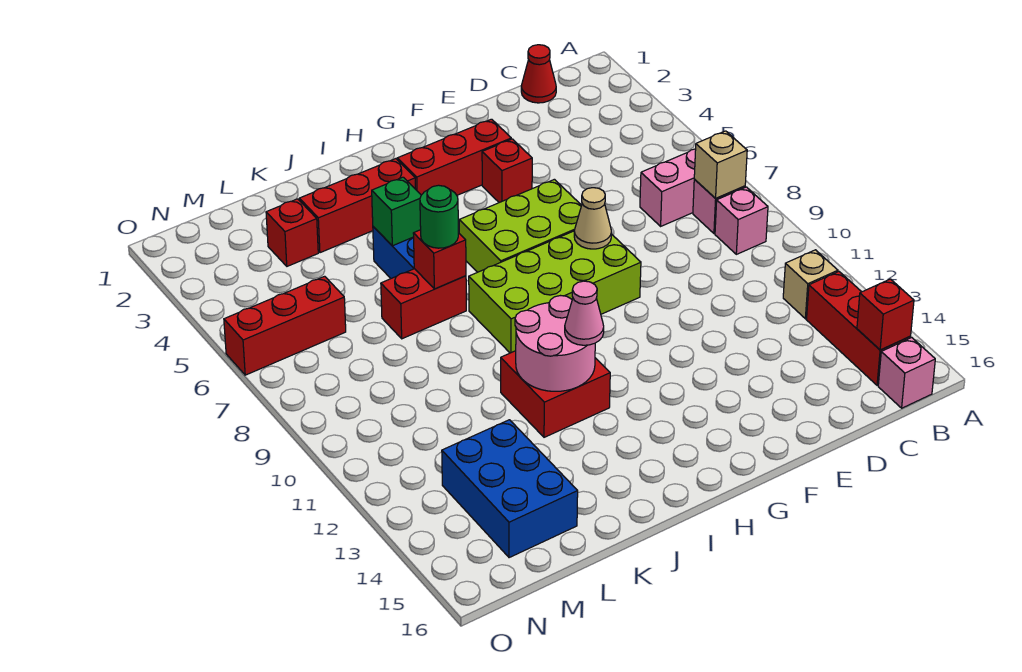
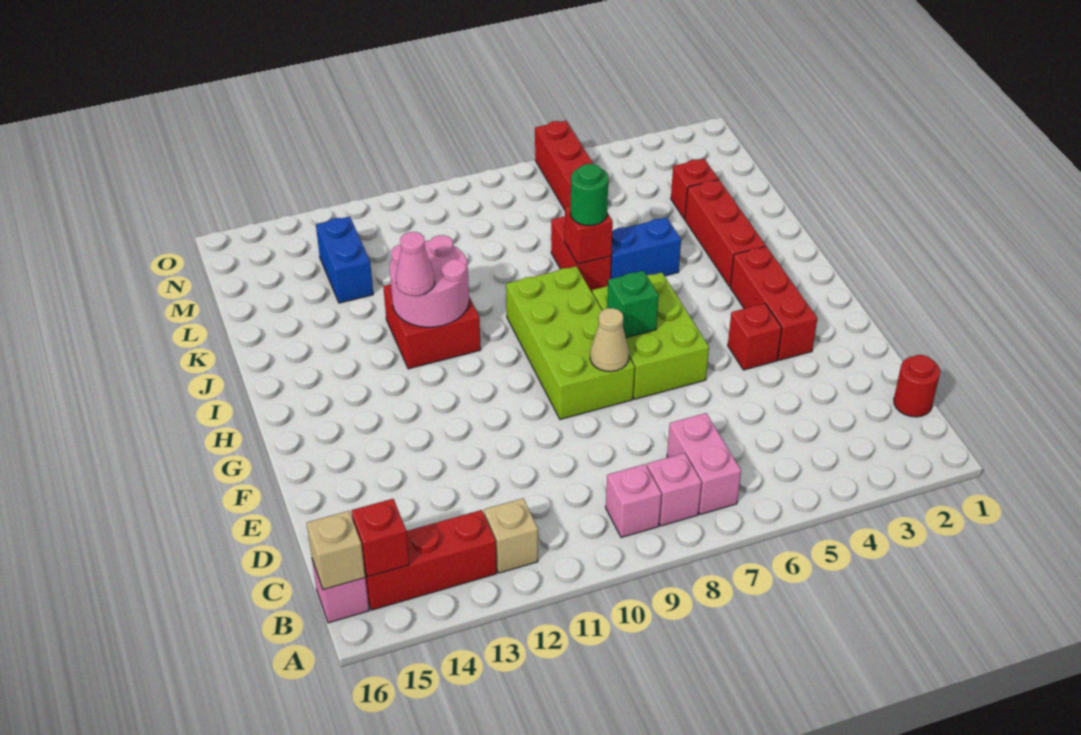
tan 1x1 brick [694,131,747,198] -> tan 1x1 brick moved to [307,511,365,590]
red 1x1 cone [521,45,556,103] -> red 1x1 round brick [894,355,940,417]
green 1x1 brick [372,177,421,246] -> green 1x1 brick moved to [607,271,659,338]
blue 2x3 brick [442,420,578,558] -> blue 1x2 brick [316,217,373,303]

